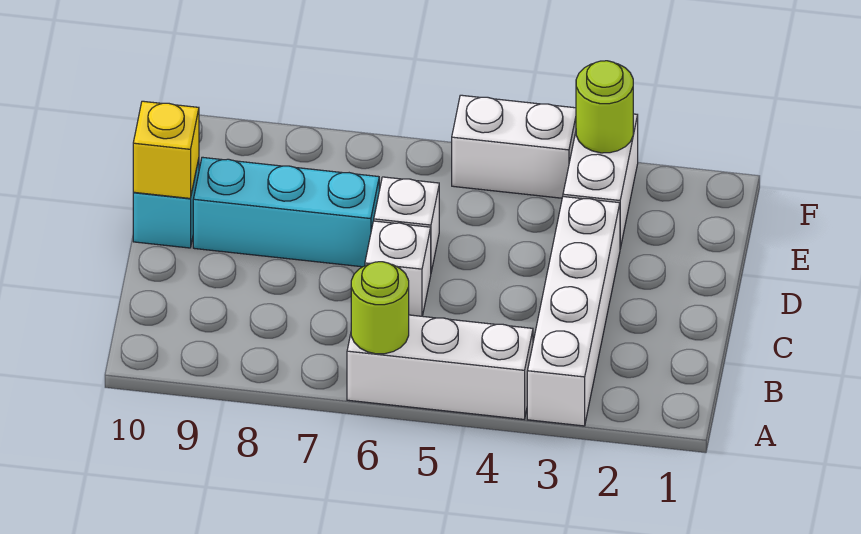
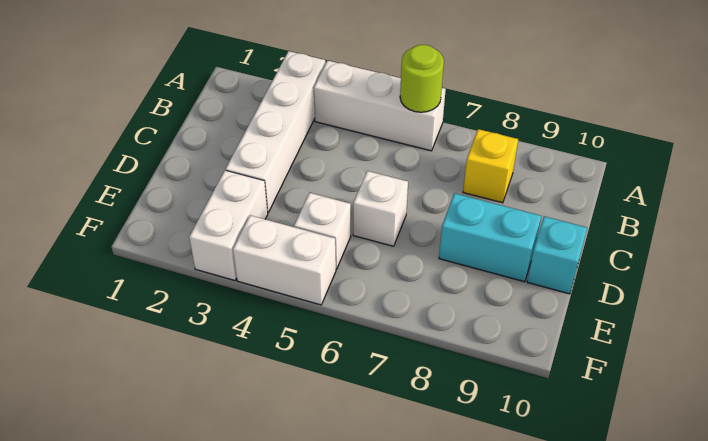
white 1x1 brick [365,221,431,316] -> white 1x1 brick moved to [294,193,351,269]
cyan 1x3 brick [193,157,379,267] -> cyan 1x2 brick [439,193,541,282]
yellow 1x1 brick [133,101,199,199] -> yellow 1x1 brick moved to [463,129,518,203]
lime 1x1 round brick [576,61,633,153] -> none

